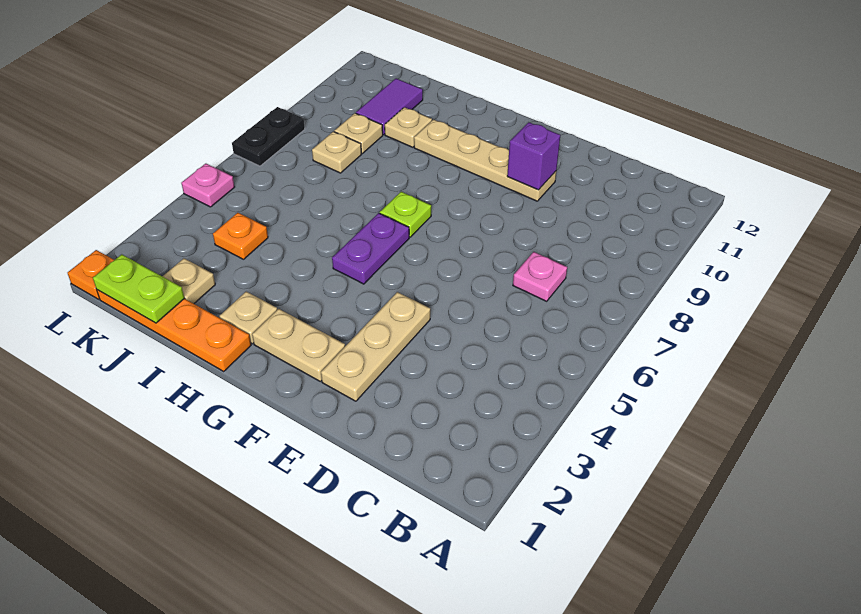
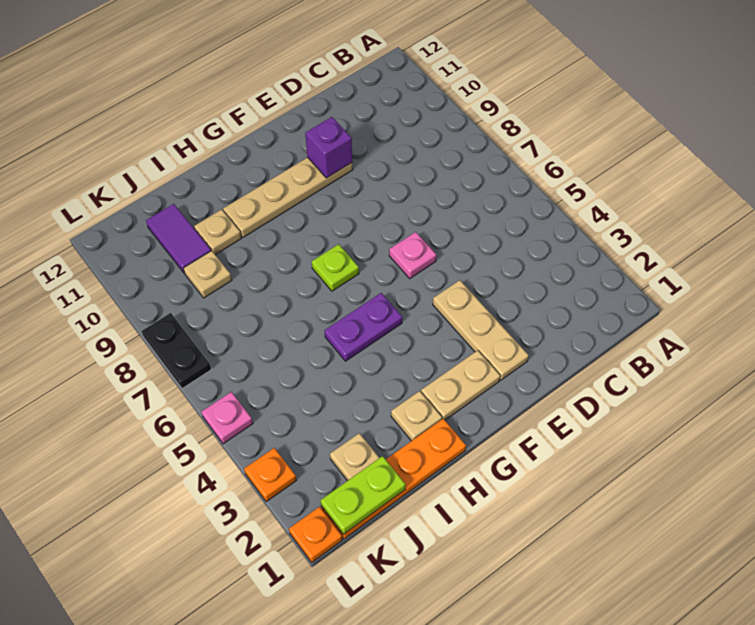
pink 1x1 plate [513,252,567,301] -> pink 1x1 plate moved to [389,232,436,278]
purple 1x2 plate [332,213,409,284] -> purple 1x2 plate turned to [325,293,402,361]
orange 1x1 plate [213,213,268,259] -> orange 1x1 plate moved to [244,448,296,502]
tan 1x1 plate [312,132,361,173] -> none

